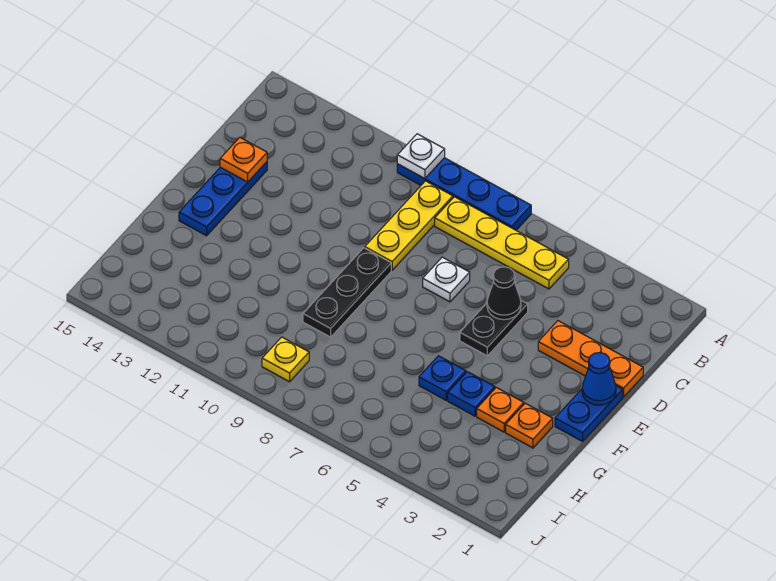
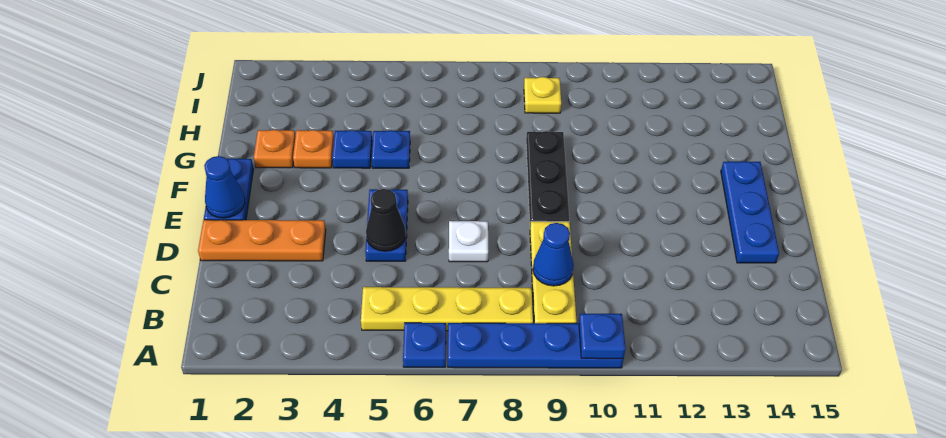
none -> blue 1x1 plate [403,323,446,367]
white 1x1 plate [397,134,445,179] -> blue 1x1 plate [579,314,625,359]
none -> blue 1x1 cone [533,223,574,286]
black 1x2 plate [460,301,528,356] -> blue 1x2 plate [365,189,408,261]
orange 1x1 plate [220,137,267,182] -> none

